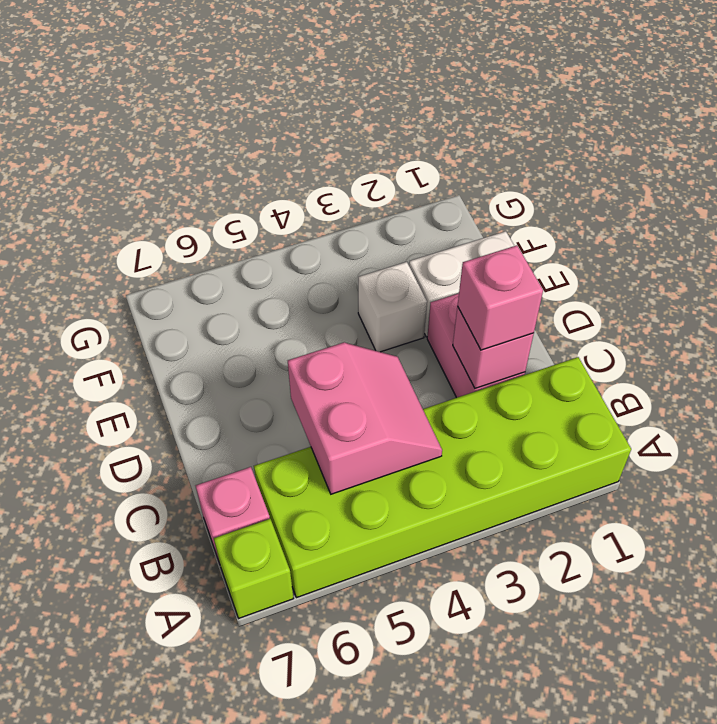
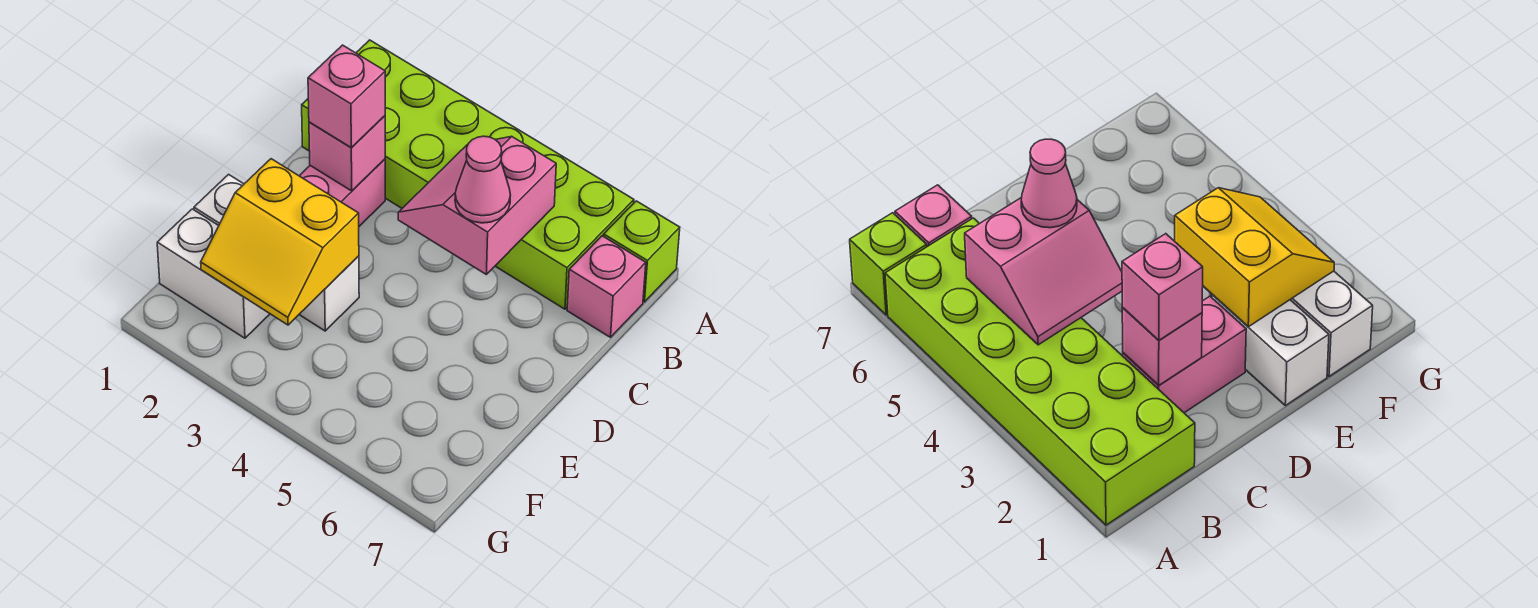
none -> pink 1x1 cone [455,136,510,223]
none -> yellow 2x2 slope [201,159,359,325]
none -> white 1x2 brick [157,209,270,338]

